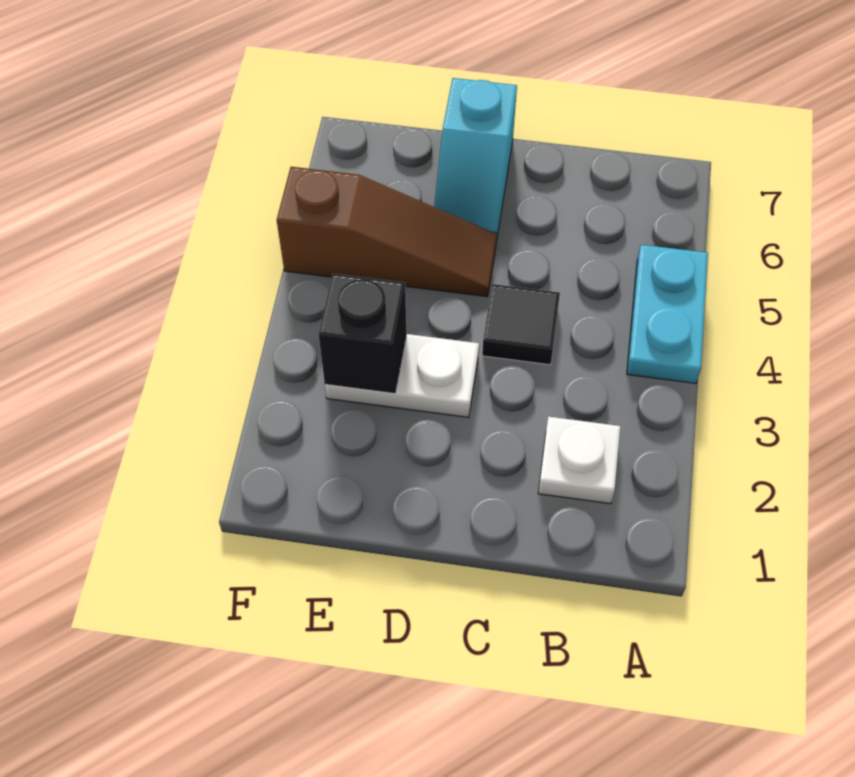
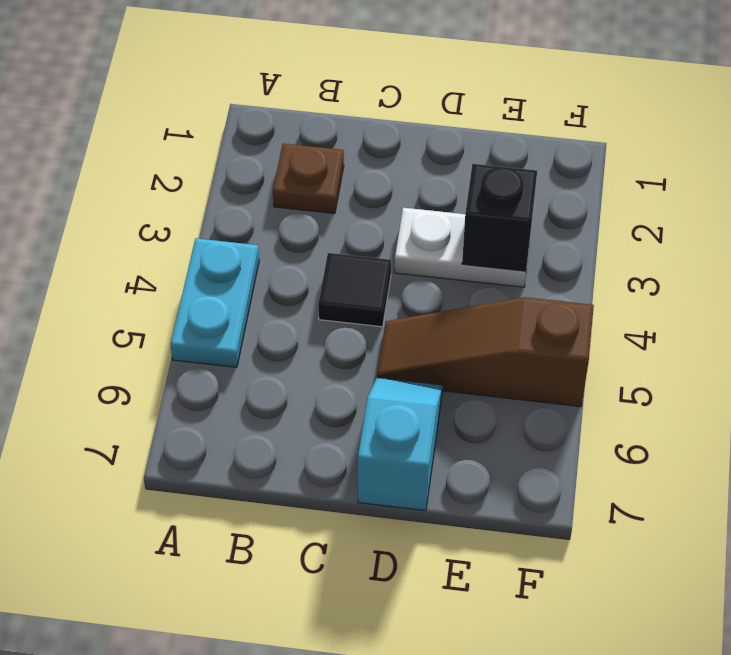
white 1x1 plate [538,416,620,504] -> brown 1x1 plate [273,144,344,214]

